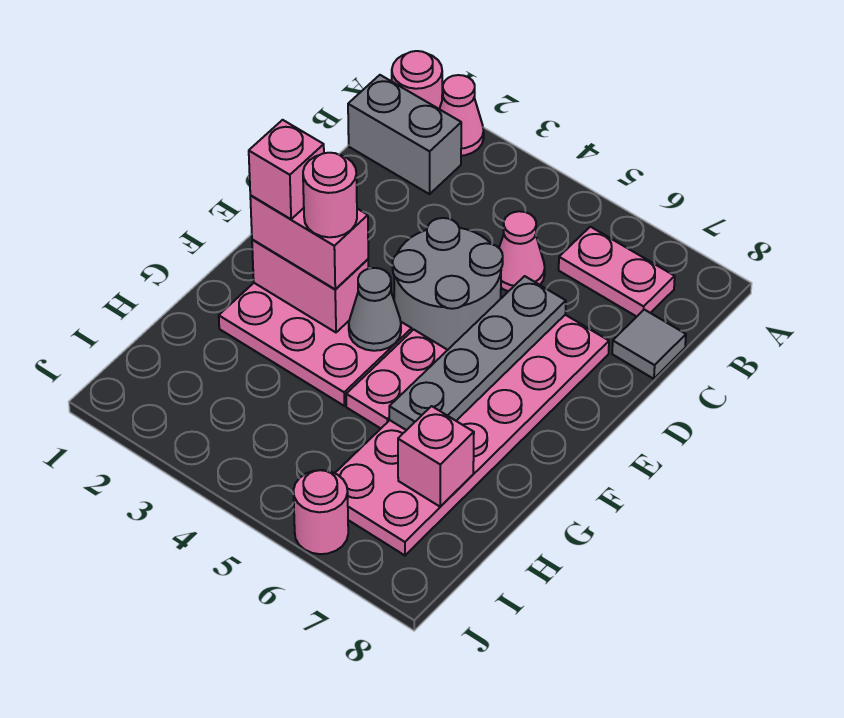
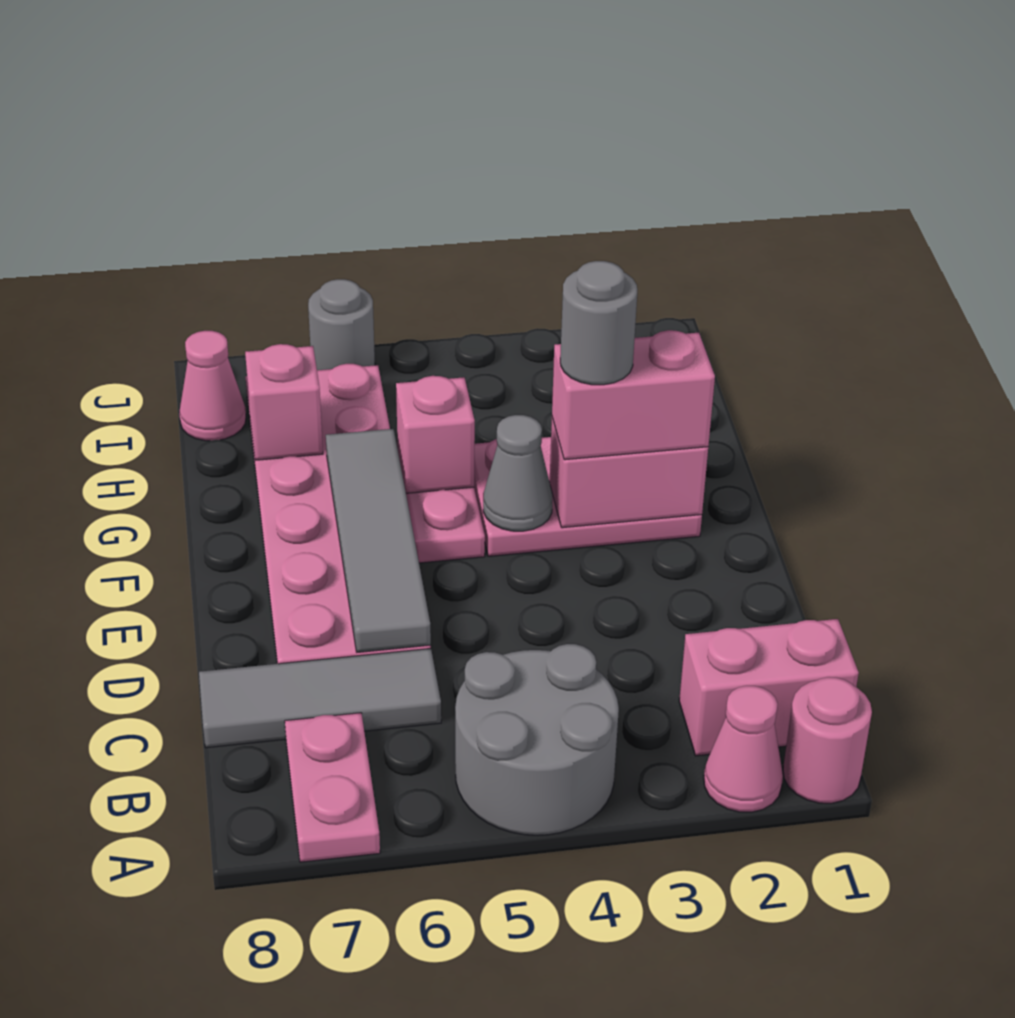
grey 1x2 brick [348,75,461,194] -> pink 1x2 brick [679,619,859,756]
pink 1x2 plate [559,227,675,317] -> pink 1x2 plate turned to [285,713,380,862]
pink 1x1 cone [499,211,545,291] -> pink 1x1 cone moved to [179,331,246,441]
grey 1x1 tile [612,310,686,379] -> grey 1x3 tile [199,649,441,748]
grey 2x2 round brick [393,218,503,350] -> grey 2x2 round brick moved to [455,644,619,835]
grey 1x4 plate [389,276,566,430] -> grey 1x4 tile [326,429,431,652]
pink 1x1 brick [249,120,324,219] -> pink 1x1 brick moved to [396,376,475,493]
pink 1x1 round brick [303,153,357,237] -> grey 1x1 round brick [560,261,637,385]
pink 1x1 round brick [293,470,348,554] -> grey 1x1 round brick [308,279,375,370]

